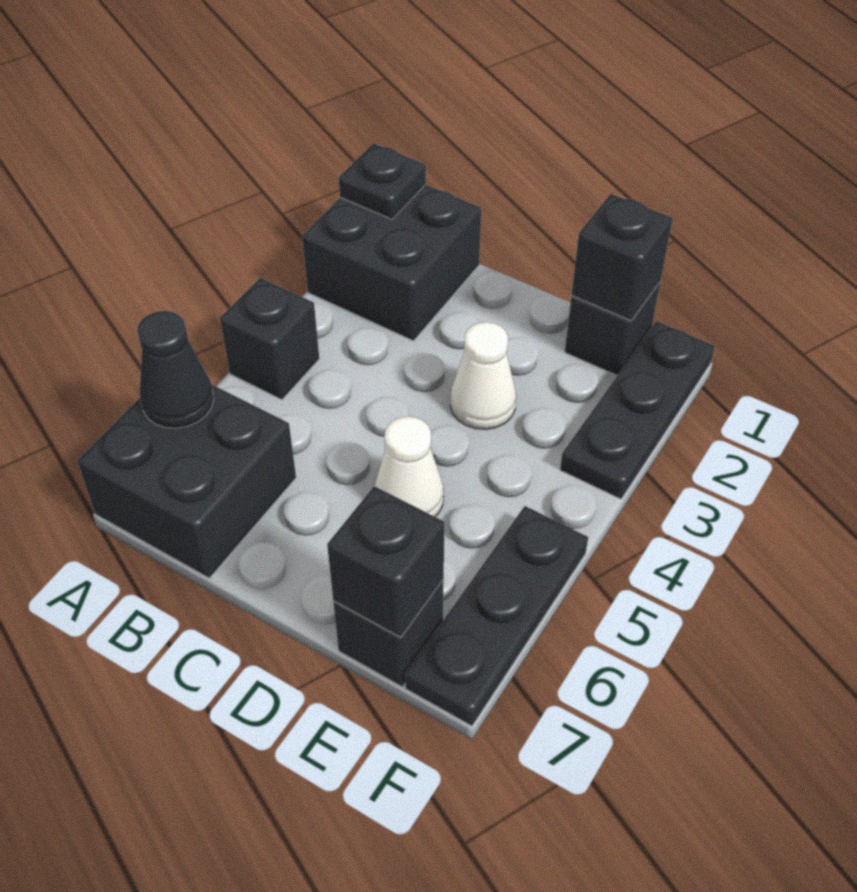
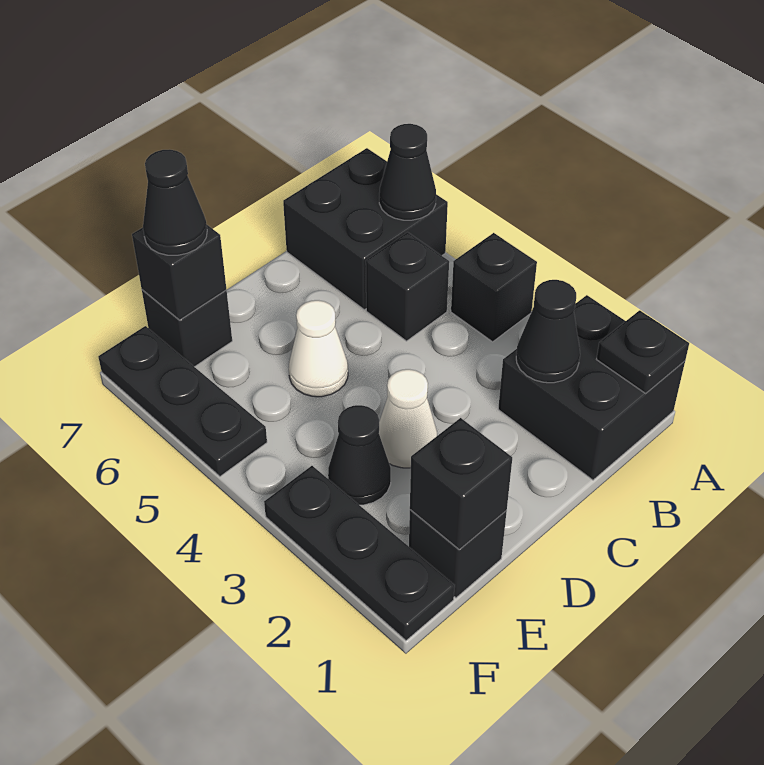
none -> black 1x1 cone [516,280,580,383]
none -> black 1x1 brick [366,232,449,341]
none -> black 1x1 cone [328,405,391,505]
none -> black 1x1 cone [143,150,207,255]

